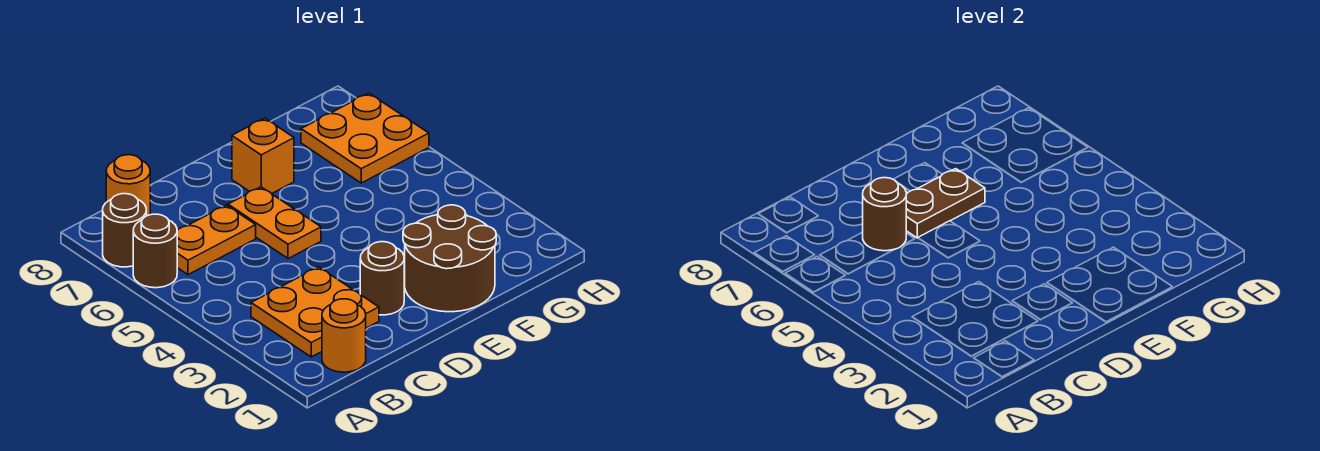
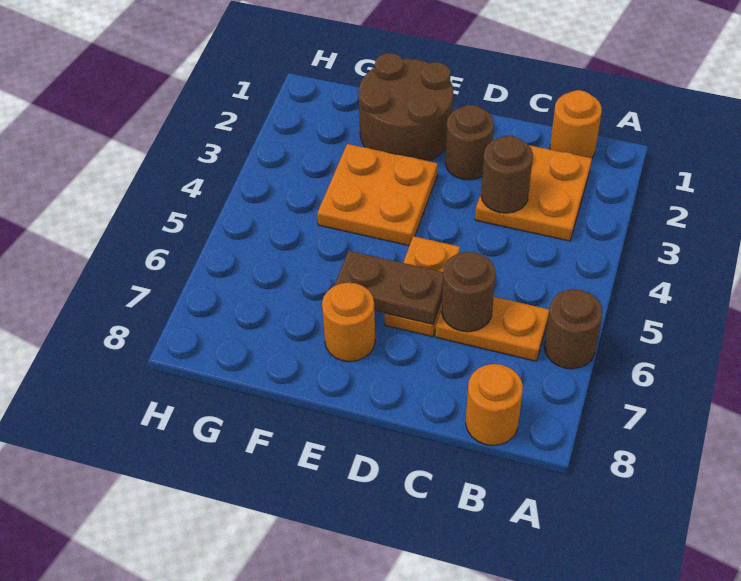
brown 1x1 round brick [103,194,146,267] -> brown 1x1 round brick moved to [481,136,533,213]
orange 1x1 brick [232,118,294,194] -> orange 1x1 round brick [322,283,375,362]
orange 2x2 plate [301,93,429,183] -> orange 2x2 plate moved to [317,144,438,246]

